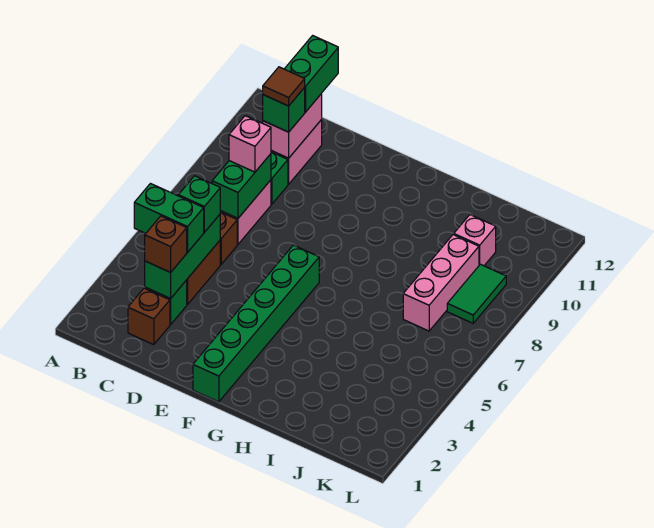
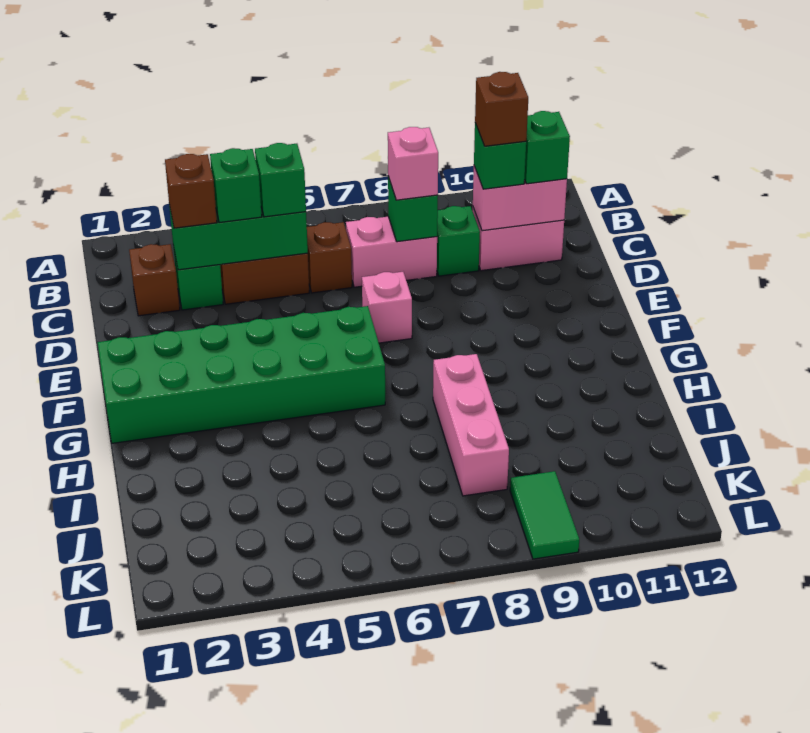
green 1x2 brick [134,184,204,252] -> green 1x1 brick [210,148,262,223]
green 1x2 brick [212,154,271,218] -> green 1x1 brick [388,176,438,242]
brown 1x1 tile [263,67,305,106] -> brown 1x1 brick [475,72,528,146]
green 1x2 brick [285,36,338,112] -> green 1x1 brick [525,111,570,184]
green 1x6 brick [193,245,319,402] -> green 2x6 brick [98,306,385,443]
pink 1x3 brick [403,235,479,331] -> pink 1x3 brick turned to [433,354,509,496]
pink 1x1 brick [454,215,496,266] -> pink 1x1 brick moved to [362,272,412,343]
green 1x2 tile [447,264,506,323] -> green 1x2 tile turned to [510,471,579,559]

